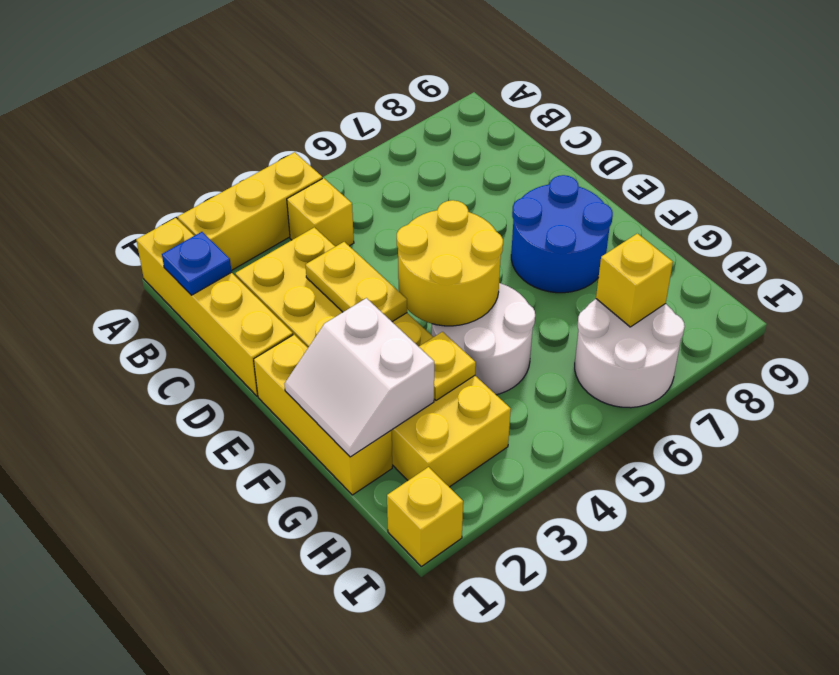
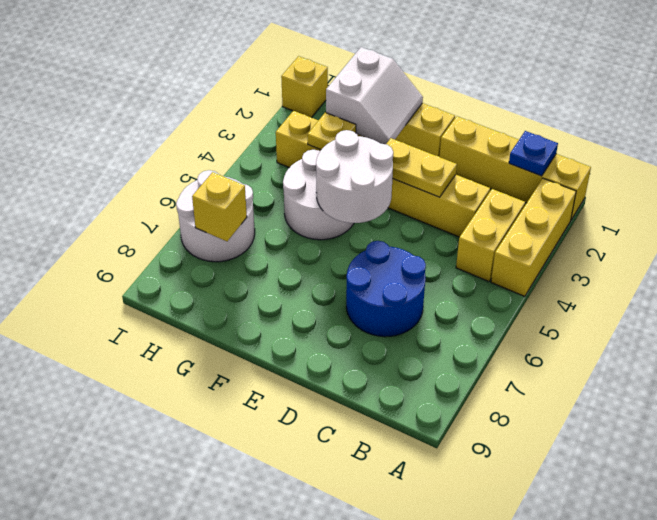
yellow 1x1 brick [287,178,354,247] -> yellow 1x2 brick [456,189,525,281]
yellow 2x6 brick [235,227,511,487] -> yellow 1x6 brick [276,111,490,237]
yellow 2x2 round brick [397,200,503,326] -> white 2x2 round brick [316,130,393,223]
blue 2x2 round brick [511,175,613,293] -> blue 2x2 round brick moved to [346,241,426,337]
white 2x2 slope [284,298,434,457] -> white 2x2 slope turned to [326,47,423,144]

